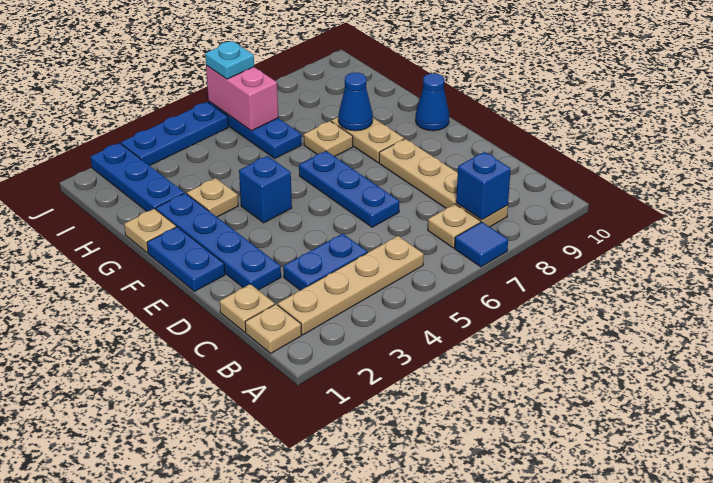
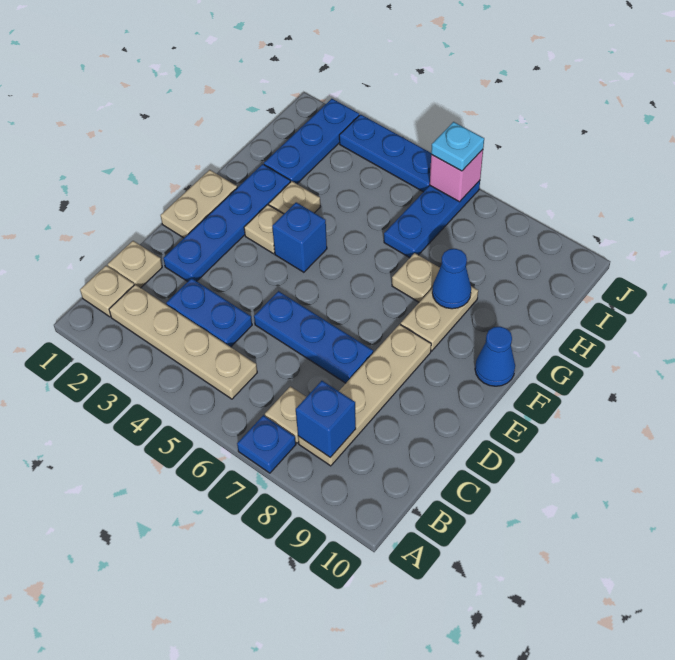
blue 1x1 tile [455,222,508,267] -> blue 1x1 plate [237,415,296,473]
blue 1x3 plate [299,151,399,227] -> blue 1x3 plate turned to [254,291,373,383]
blue 1x2 plate [147,227,225,291] -> tan 1x2 plate [161,170,237,238]
tan 1x1 plate [124,209,176,253] -> tan 1x1 plate moved to [244,204,283,254]
pink 1x2 brick [206,66,278,131] -> pink 1x1 brick [430,150,483,202]

